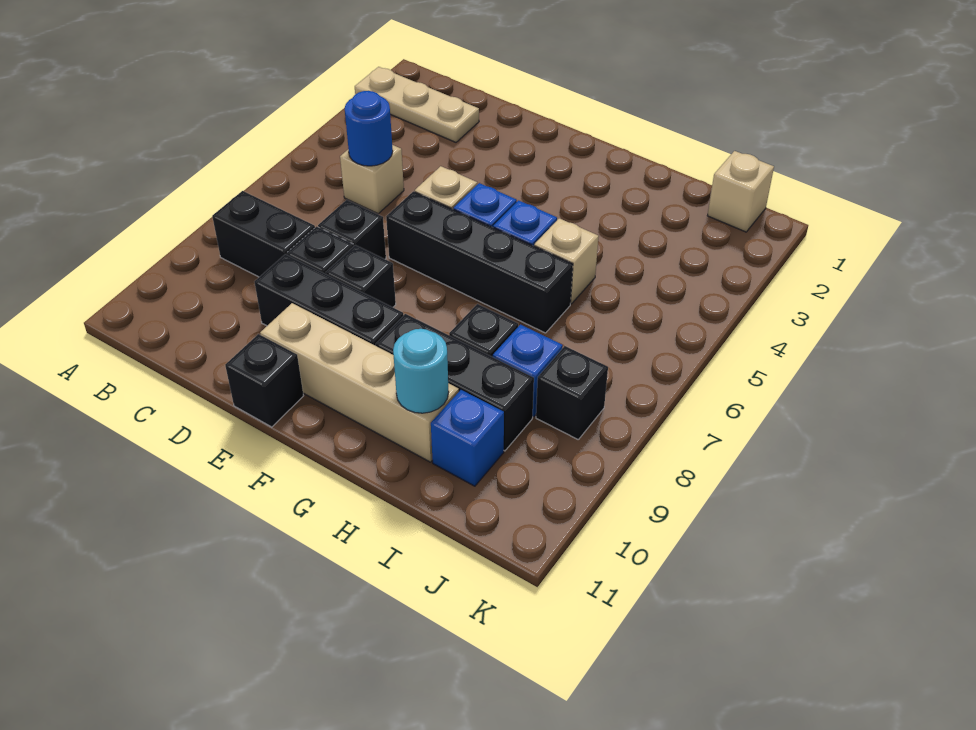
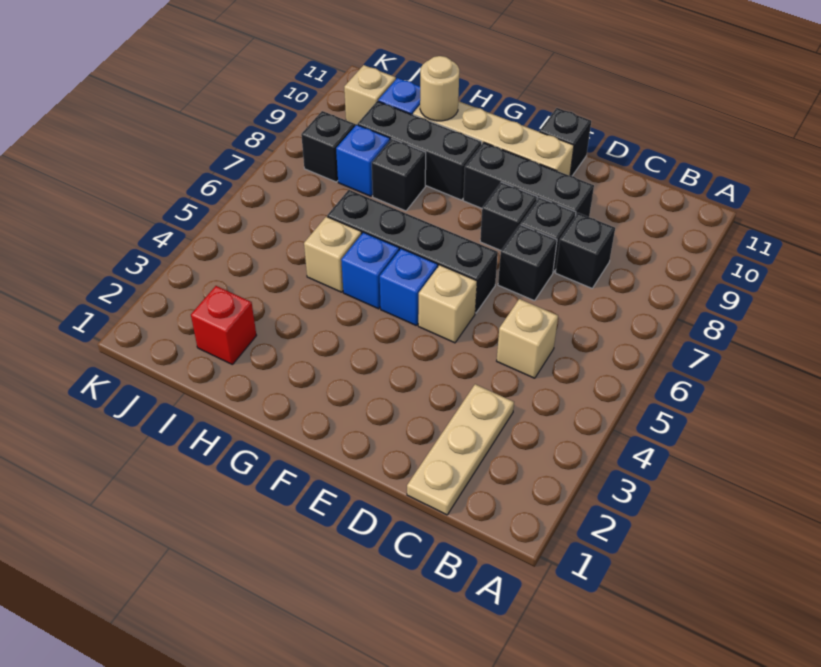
tan 1x3 plate [355,67,479,142] -> tan 1x3 plate turned to [407,384,514,515]
black 1x2 brick [212,191,315,277] -> black 1x1 brick [556,213,615,288]
blue 1x1 round brick [345,91,393,166] -> none
cyan 1x1 round brick [393,329,449,413] -> tan 1x1 round brick [420,56,459,121]
none -> red 1x1 brick [191,286,256,364]
tan 1x1 brick [707,151,774,232] -> tan 1x1 brick moved to [344,65,396,125]

